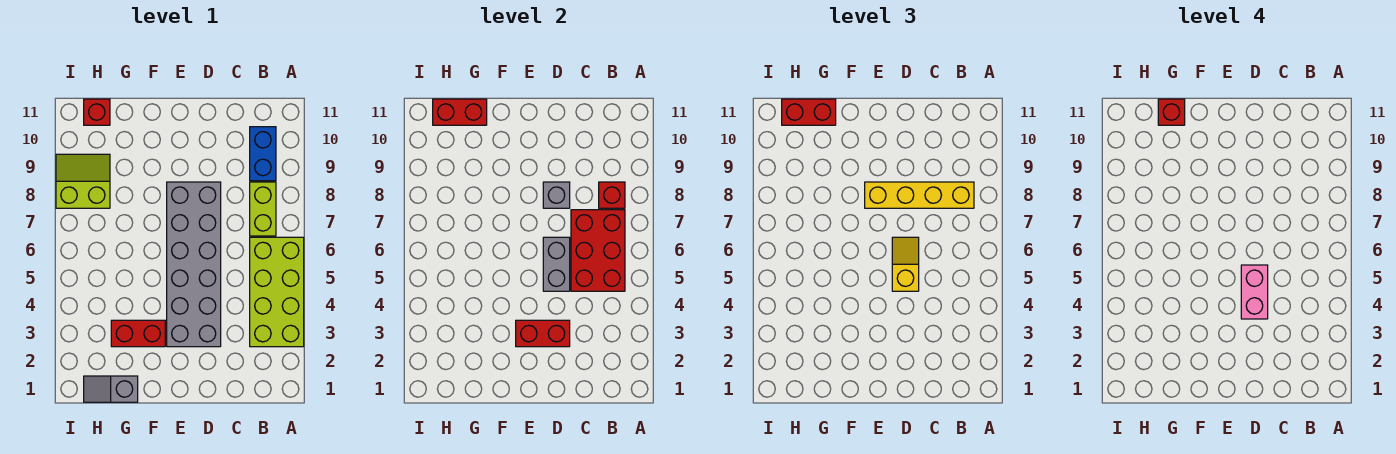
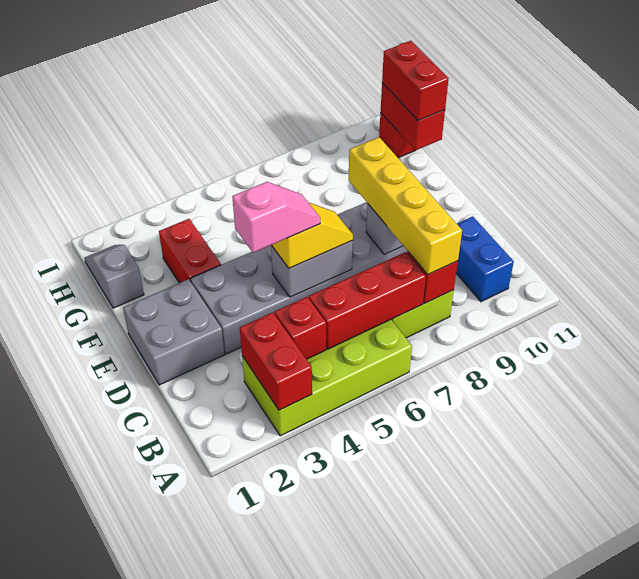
red 2x3 brick [571,210,625,291] -> red 1x3 brick [309,252,426,349]
blue 1x2 brick [250,127,276,181] -> blue 1x2 brick turned to [456,216,514,302]
none -> grey 2x2 brick [123,279,225,385]
red 1x2 brick [516,320,570,347] -> red 1x2 brick moved to [240,312,312,410]
pink 1x2 brick [1241,265,1268,319] -> pink 1x2 slope [232,182,320,253]
red 1x1 brick [1158,99,1185,125] -> red 1x1 brick moved to [275,297,326,359]
lime 2x2 slope [56,154,110,208] -> none

